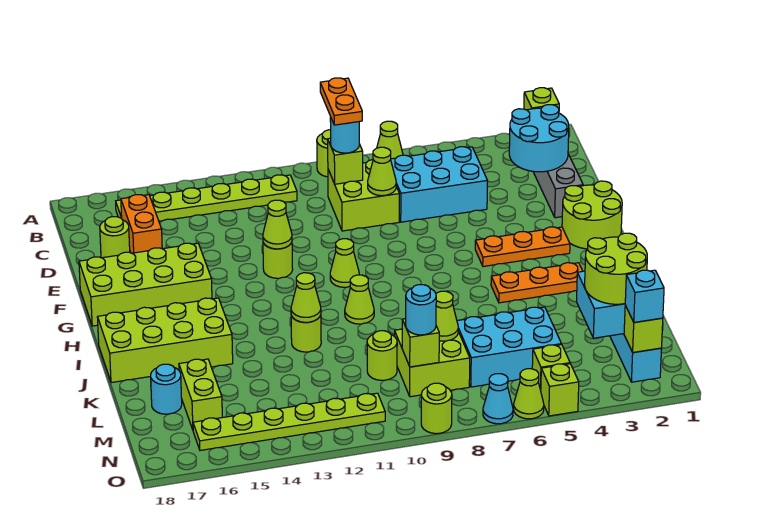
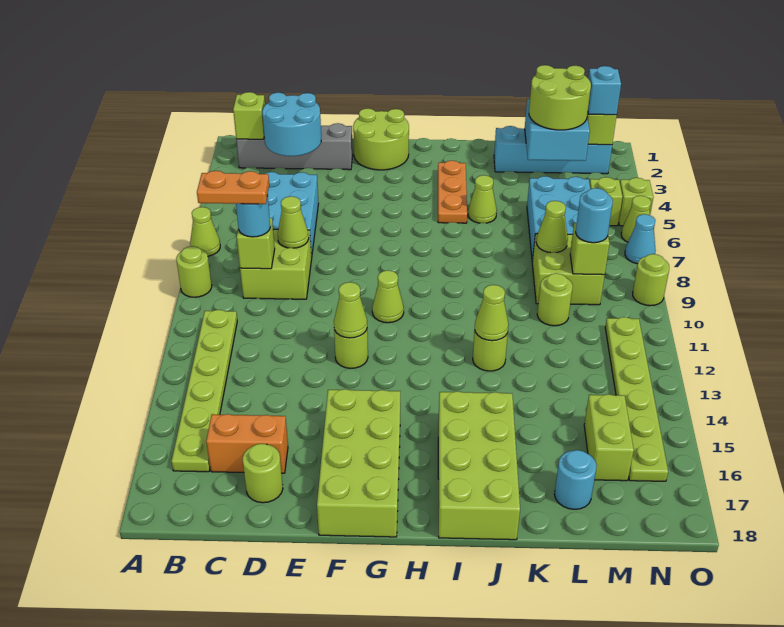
orange 1x3 plate [475,227,570,267] -> none
lime 1x1 cone [345,275,374,324] -> lime 1x1 cone moved to [468,175,497,223]
lime 1x2 brick [179,359,222,430] -> lime 1x2 brick turned to [584,394,634,481]

